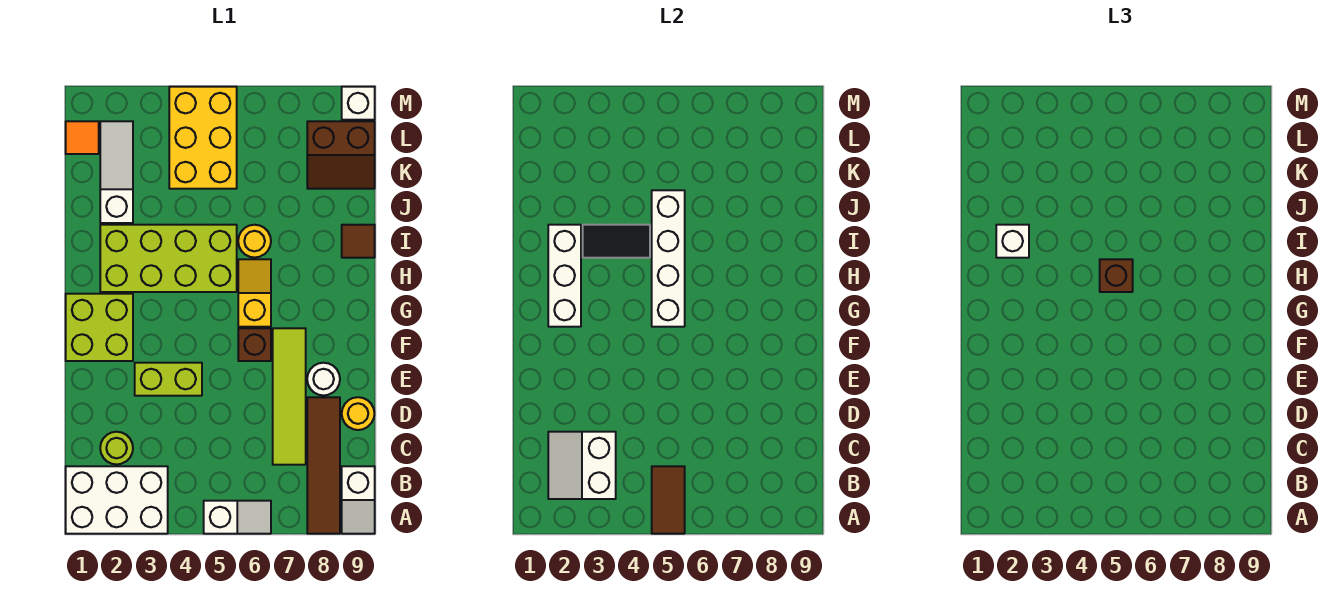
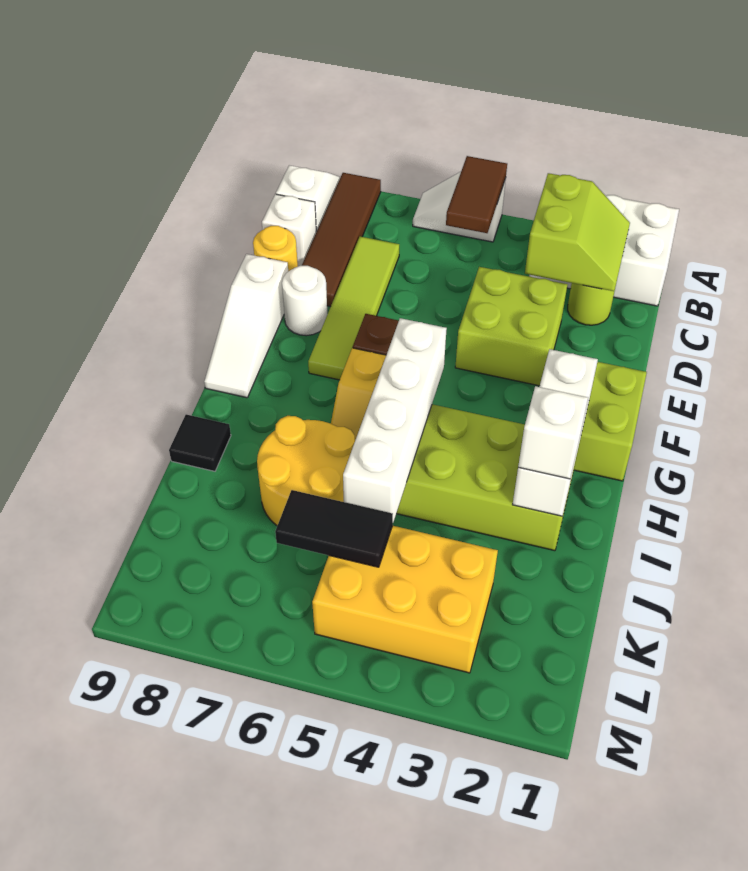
white 2x2 slope [548,432,616,499] -> lime 2x2 slope [525,173,630,291]
lime 1x2 brick [135,363,202,396] -> lime 2x2 brick [455,267,568,386]
brown 1x1 brick [1100,259,1133,292] -> none
black 1x2 tile [583,225,650,258] -> black 1x2 tile moved to [275,490,393,567]
yellow 1x1 round brick [238,225,271,258] -> yellow 2x2 round brick [257,416,355,526]
brown 1x1 tile [342,225,375,258] -> black 1x1 tile [169,414,231,471]
white 1x3 slope [100,121,133,223] -> white 1x3 slope moved to [204,254,288,398]
yellow 2x3 brick [169,87,237,189] -> yellow 2x3 brick turned to [312,526,498,673]
brown 2x2 slope [307,121,375,189] -> none
orange 1x1 tile [66,121,99,154] -> none
white 1x1 brick [342,87,375,120] -> white 1x1 brick moved to [262,194,316,266]

